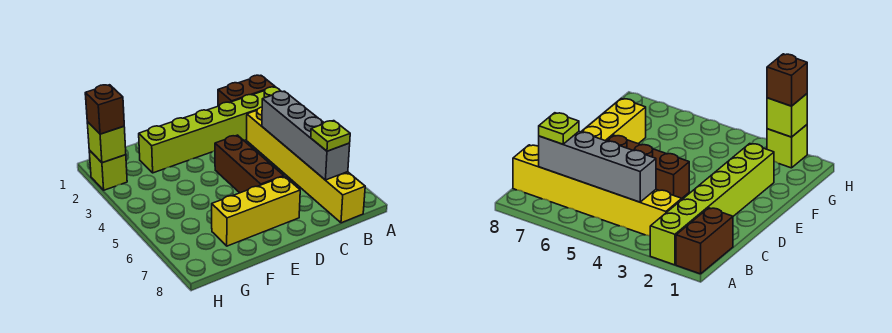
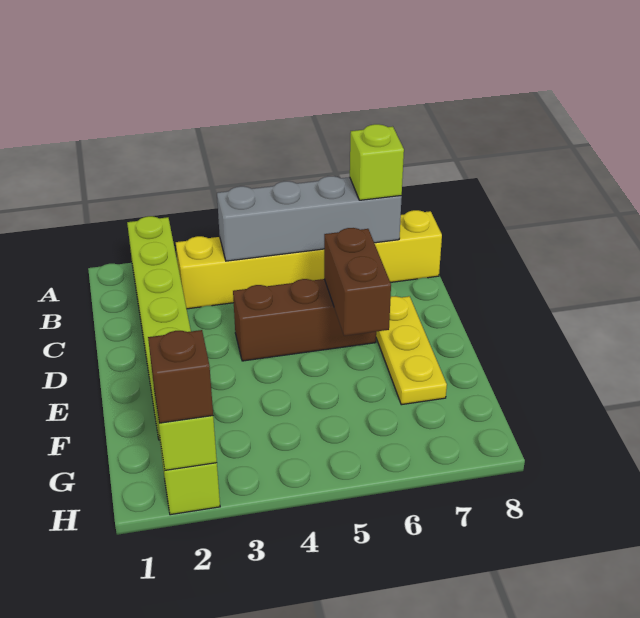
brown 1x2 brick [218,75,275,106] -> brown 1x2 brick moved to [324,228,391,336]
lime 1x1 plate [311,121,350,151] -> lime 1x1 brick [350,124,404,200]
yellow 1x3 brick [212,176,300,246] -> yellow 1x3 plate [376,296,447,405]

